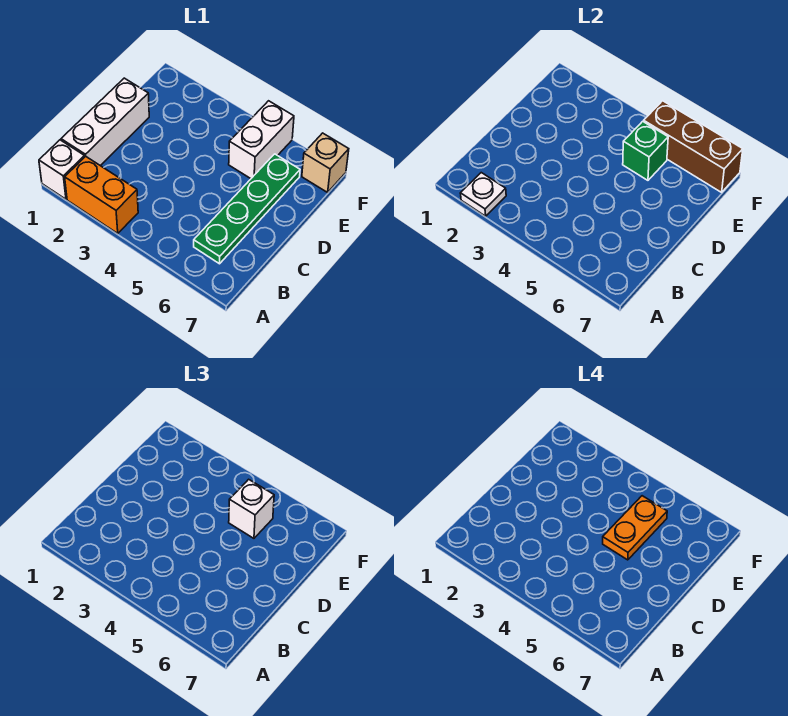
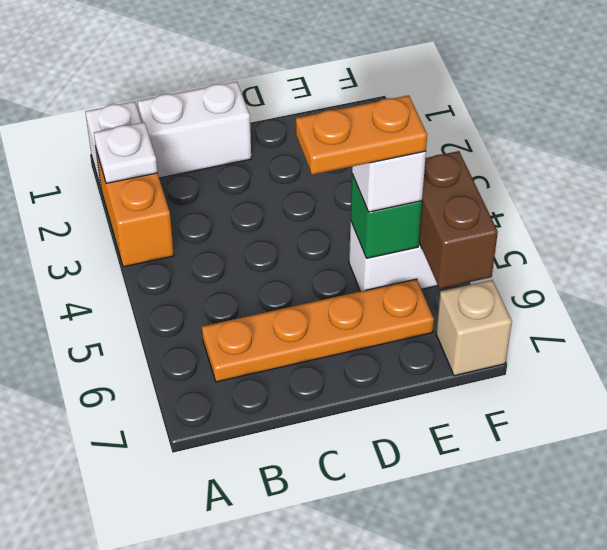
white 1x3 brick [61,78,149,166] -> white 1x2 brick [137,82,251,178]
green 1x4 plate [194,154,300,264] -> orange 1x4 plate [202,279,434,382]
brown 1x3 brick [644,101,743,192] -> brown 1x2 brick [419,151,498,289]

